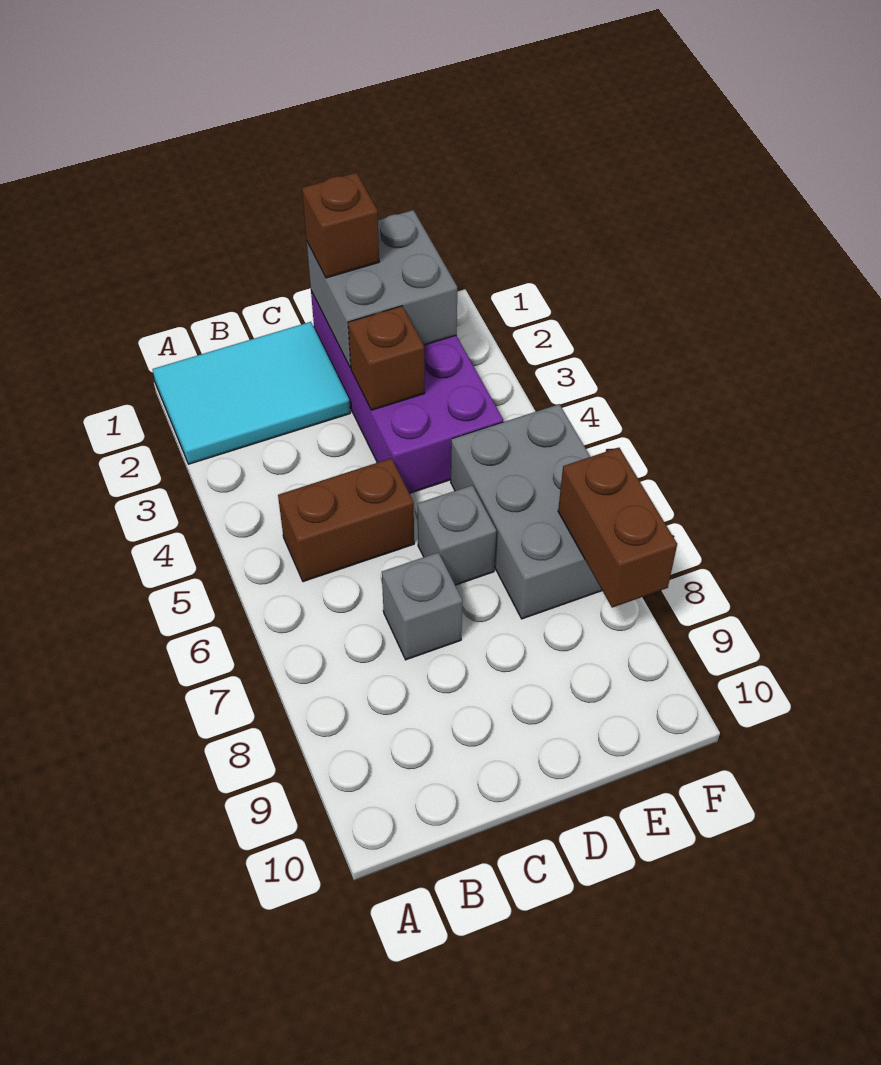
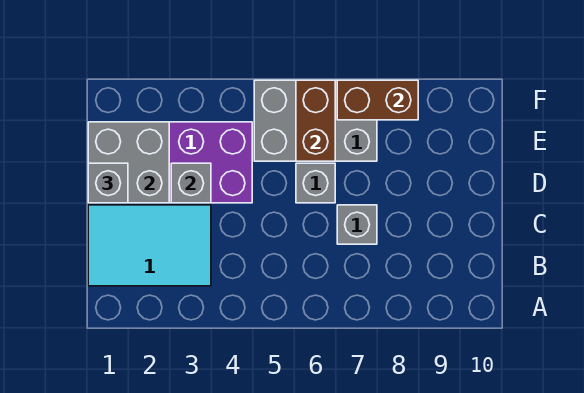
cyan 2x3 tile [152,322,350,464] -> cyan 2x3 tile turned to [88,205,211,286]
brown 1x2 brick [278,458,414,582] -> brown 1x2 brick moved to [296,80,335,161]
brown 1x1 brick [302,173,379,278] -> grey 1x1 brick [88,163,128,203]
brown 1x1 brick [348,306,425,410] -> grey 1x1 brick [171,163,211,203]

